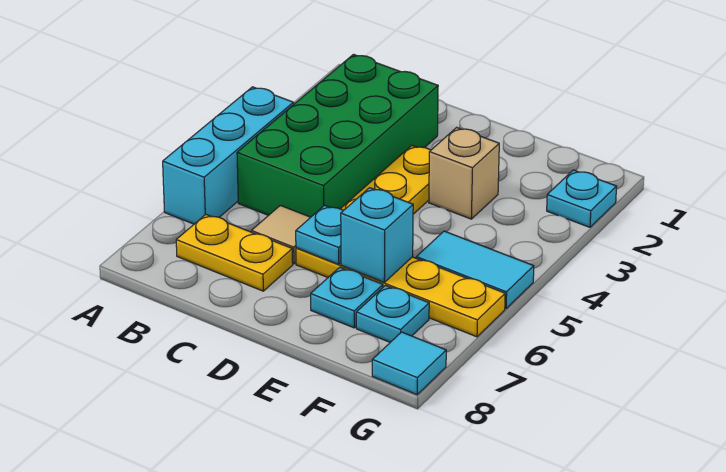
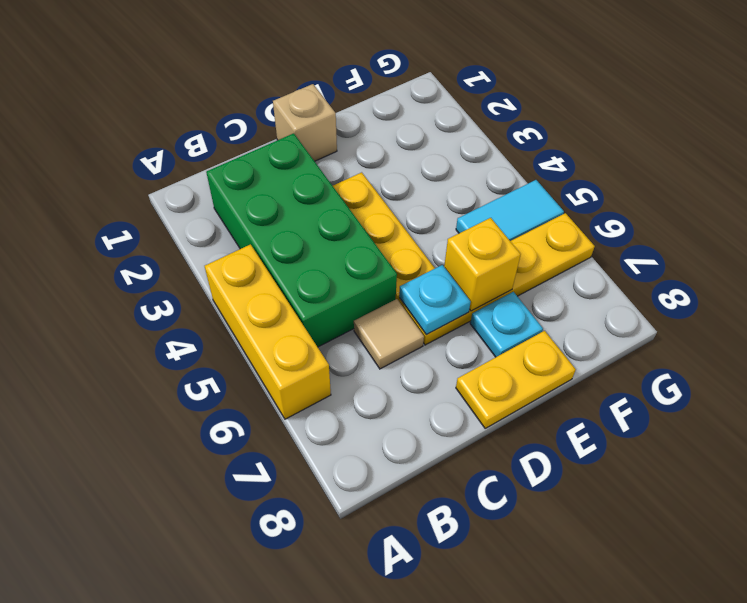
cyan 1x3 brick [163,87,294,224] -> yellow 1x3 brick [205,244,331,419]
yellow 1x2 plate [176,215,293,291] -> yellow 1x2 plate moved to [456,331,576,428]
tan 1x1 brick [429,127,499,219] -> tan 1x1 brick moved to [273,84,337,161]
cyan 1x1 brick [341,188,413,282] -> yellow 1x1 brick [444,218,521,311]
cyan 1x1 plate [356,285,429,342] -> none
cyan 1x1 plate [547,170,617,227] -> none
cyan 1x1 tile [372,332,446,395] -> none

